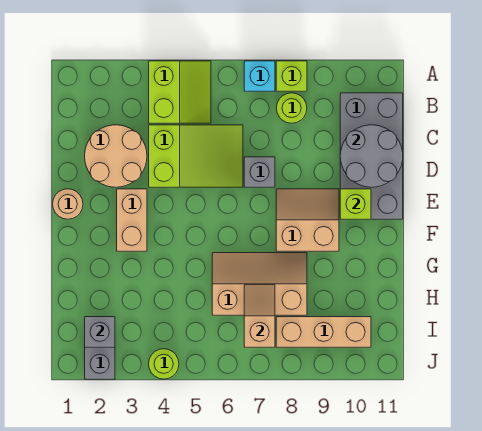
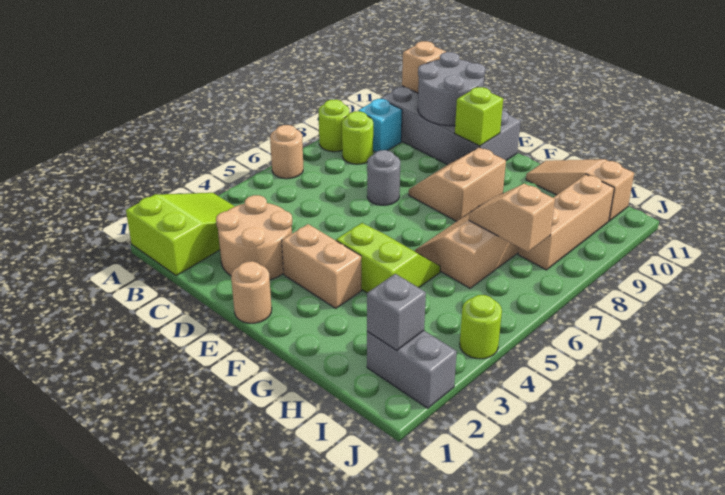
lime 2x2 slope [149,61,211,123] -> lime 2x2 slope moved to [336,223,440,293]
none -> tan 1x1 round brick [270,125,303,179]
cyan 1x1 brick [244,61,275,91] -> cyan 1x1 brick moved to [358,99,402,152]
lime 1x1 brick [276,61,307,91] -> lime 1x1 round brick [319,100,349,152]
none -> tan 1x1 brick [402,41,446,93]
lime 2x3 slope [149,125,243,187] -> lime 2x3 slope moved to [126,193,235,276]
grey 1x1 brick [244,157,275,187] -> grey 1x1 round brick [367,150,400,205]
none -> tan 1x3 slope [526,159,634,221]

